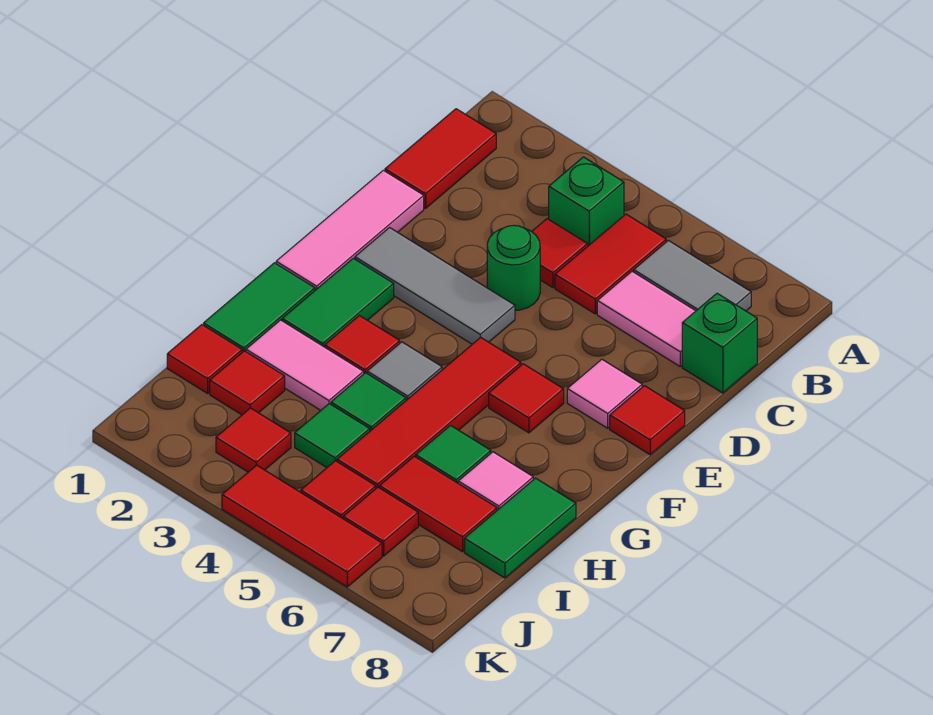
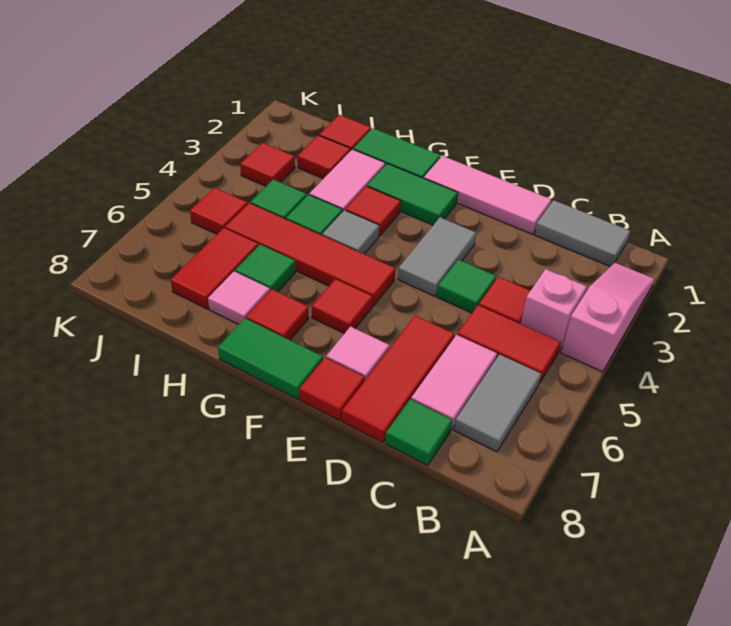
none -> pink 1x3 slope [561,263,654,372]
red 1x2 tile [385,109,496,208] -> grey 1x2 tile [534,200,630,267]
green 1x1 brick [549,157,624,246] -> pink 1x1 brick [521,269,587,351]
green 1x1 brick [682,293,757,393] -> green 1x1 tile [385,399,452,465]
green 1x1 round brick [487,225,540,310] -> green 1x1 tile [437,259,496,313]
grey 1x3 tile [355,228,515,344] -> grey 1x2 tile [398,217,476,296]
green 1x2 tile [465,478,576,578] -> green 1x2 tile moved to [218,318,323,399]
red 1x1 tile [343,487,418,556] -> red 1x1 tile moved to [246,289,309,340]
red 1x3 tile [222,465,382,587] -> red 1x3 tile moved to [342,316,454,443]

